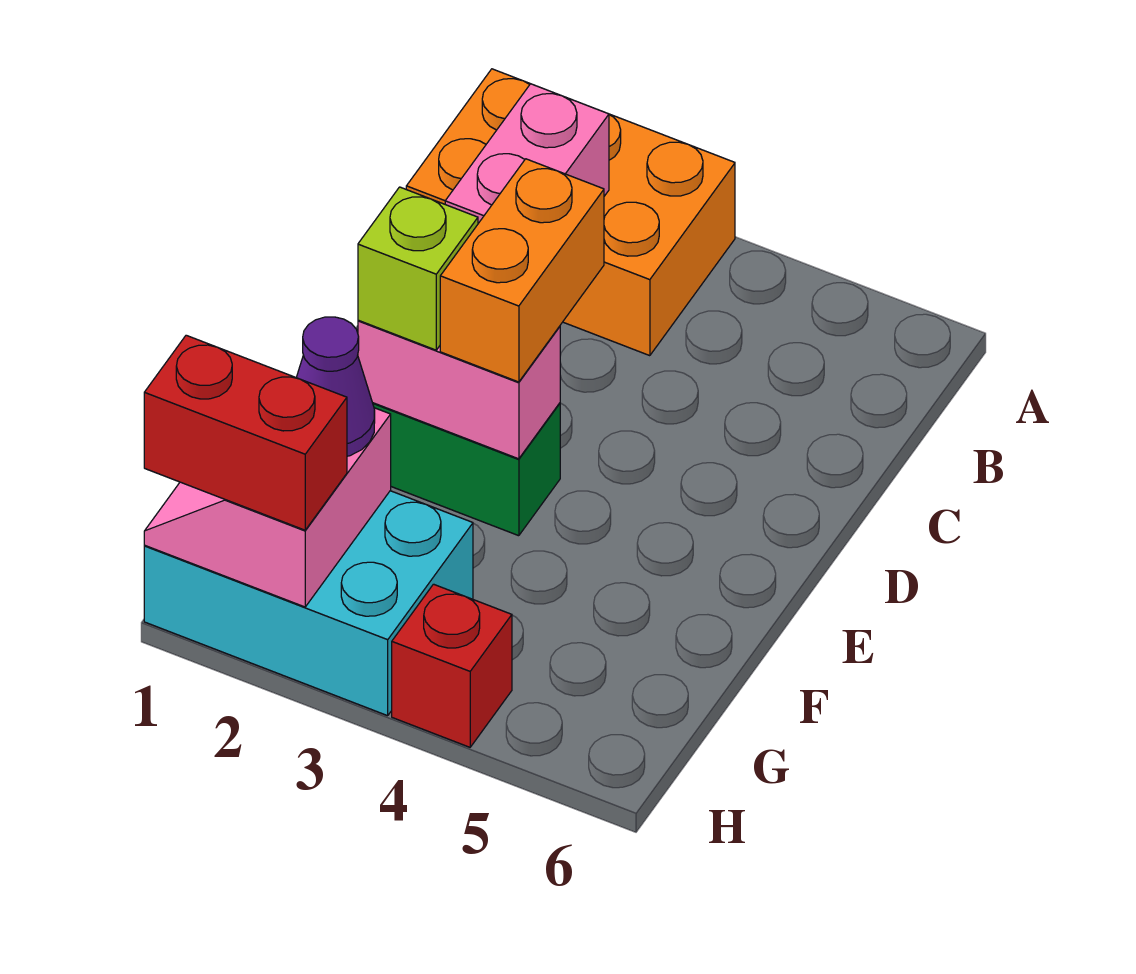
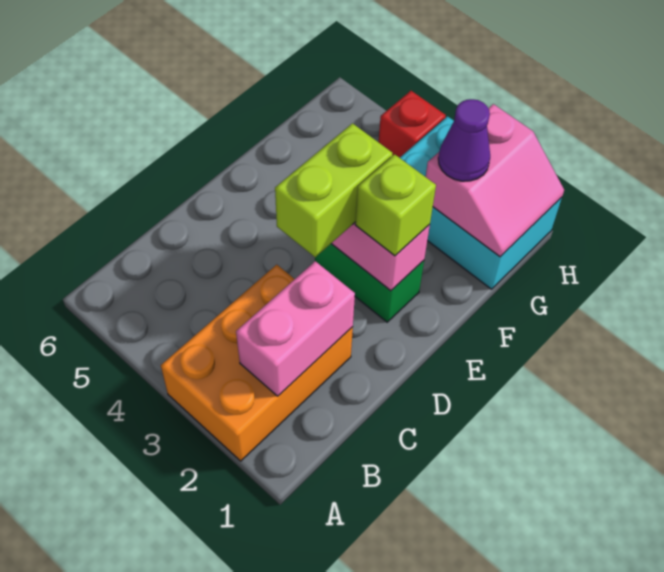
orange 2x3 brick [406,69,735,356] -> orange 2x3 brick turned to [161,265,353,461]
orange 1x2 brick [440,159,604,382] -> lime 1x2 brick [275,123,392,257]
red 1x2 brick [144,335,347,530] -> none

